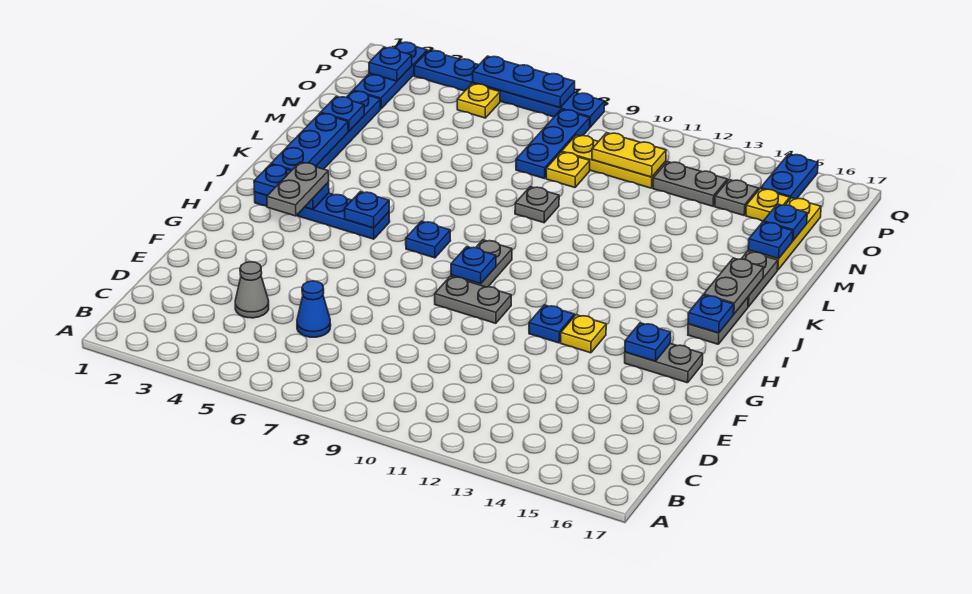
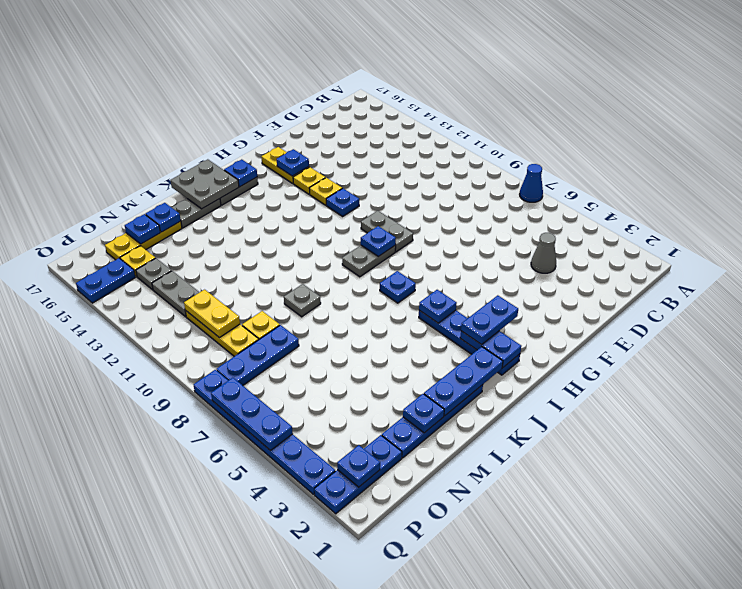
blue 1x1 cone [297,281,331,337] -> blue 1x1 cone moved to [520,164,543,202]
grey 1x2 plate [625,344,703,383] -> yellow 1x2 plate [262,147,309,183]
grey 1x2 plate [267,162,329,216] -> blue 1x2 plate [461,295,518,345]
grey 1x2 plate [704,258,764,314] -> grey 2x2 plate [171,159,239,209]
yellow 1x1 plate [457,84,500,118] -> yellow 1x1 plate moved to [293,167,325,194]

